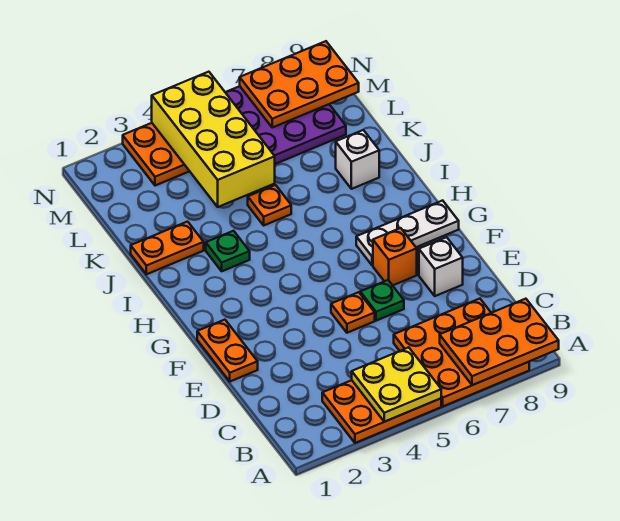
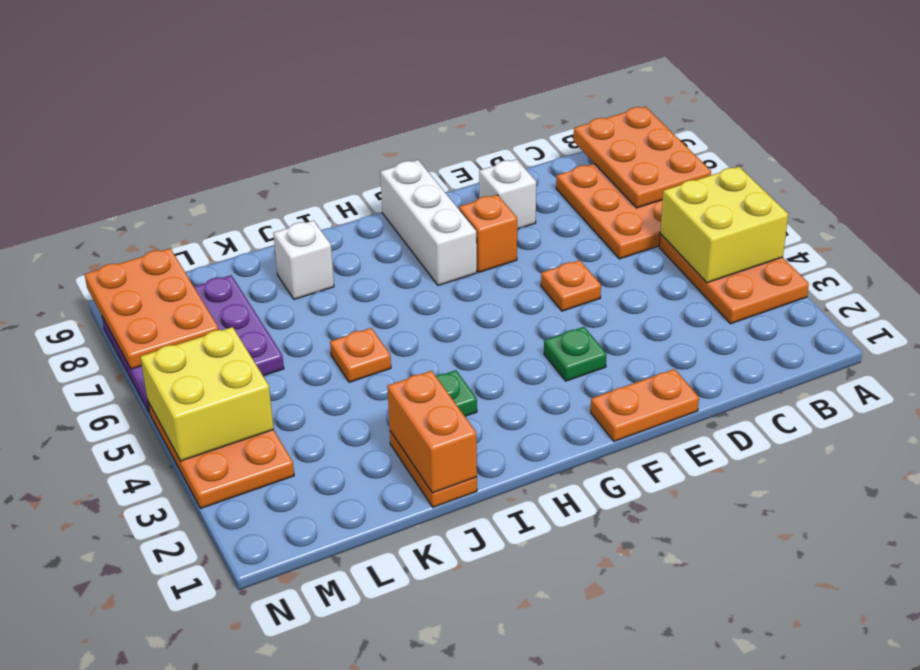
yellow 2x2 plate [352,347,441,422] -> yellow 2x2 brick [660,167,788,283]
green 1x1 plate [360,280,404,321] -> green 1x1 plate moved to [544,327,607,381]
white 1x3 plate [356,200,459,266] -> white 1x3 brick [380,160,477,286]
none -> orange 1x2 brick [387,371,477,493]
yellow 2x4 brick [152,72,275,207] -> yellow 2x2 brick [140,327,274,461]

